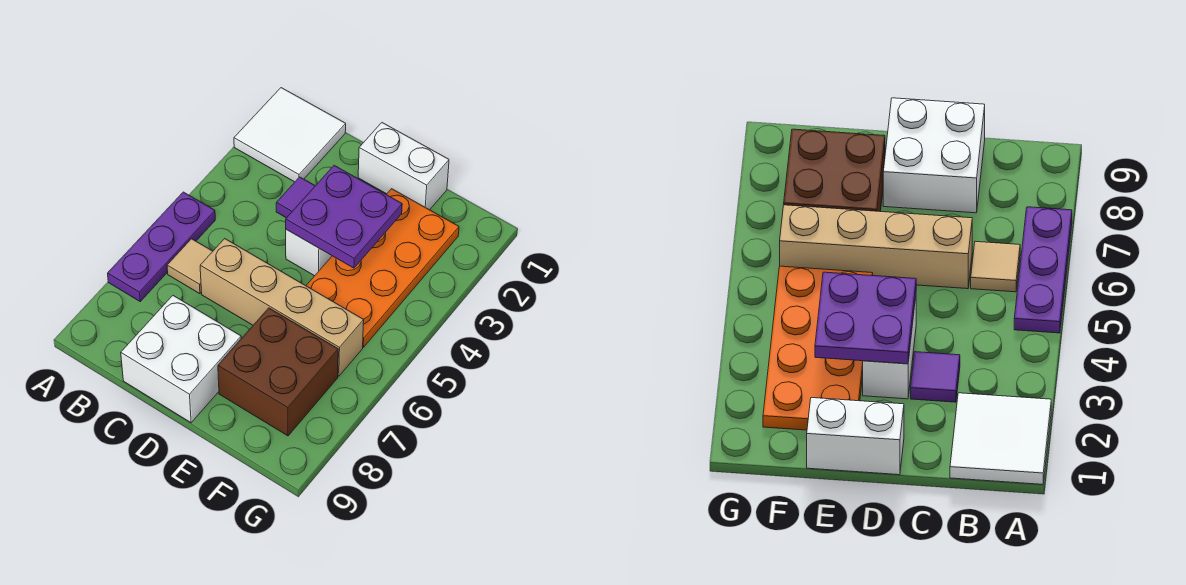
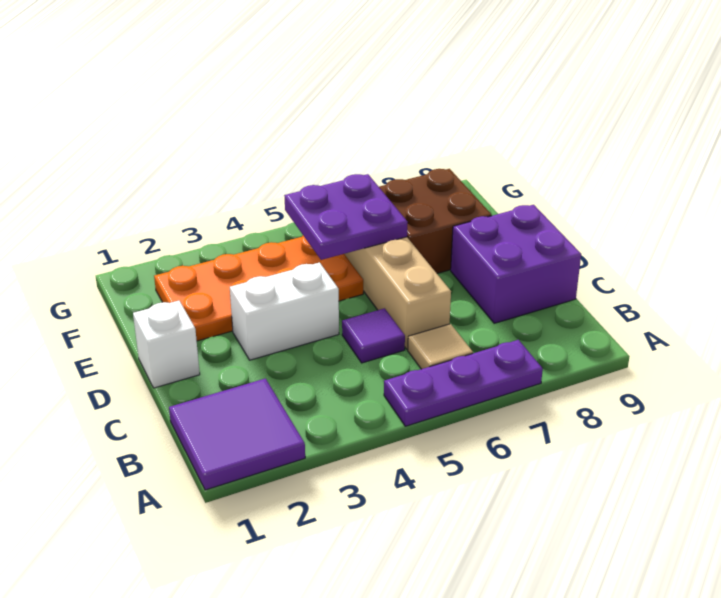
white 2x2 tile [234,88,346,182] -> purple 2x2 tile [169,378,305,490]
purple 1x1 tile [276,177,315,218] -> purple 1x1 tile moved to [342,308,405,363]
white 2x2 brick [121,296,241,423] -> purple 2x2 brick [451,205,581,323]
white 1x2 brick [358,123,449,210] -> white 1x1 brick [133,301,200,388]
purple 2x2 plate [286,165,402,268] -> purple 2x2 plate moved to [284,174,408,260]

